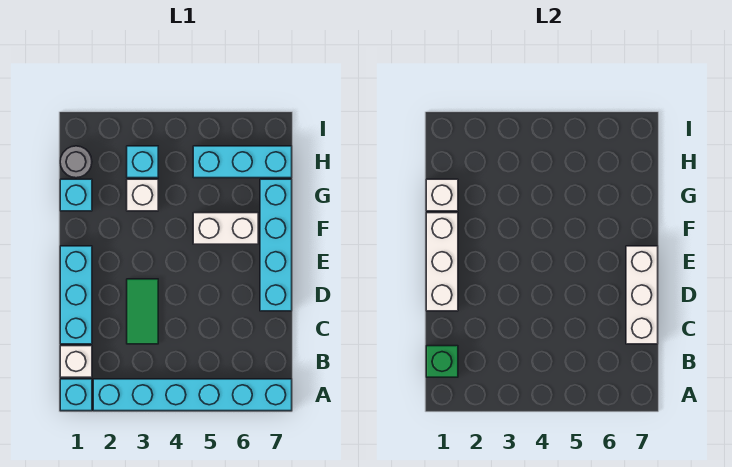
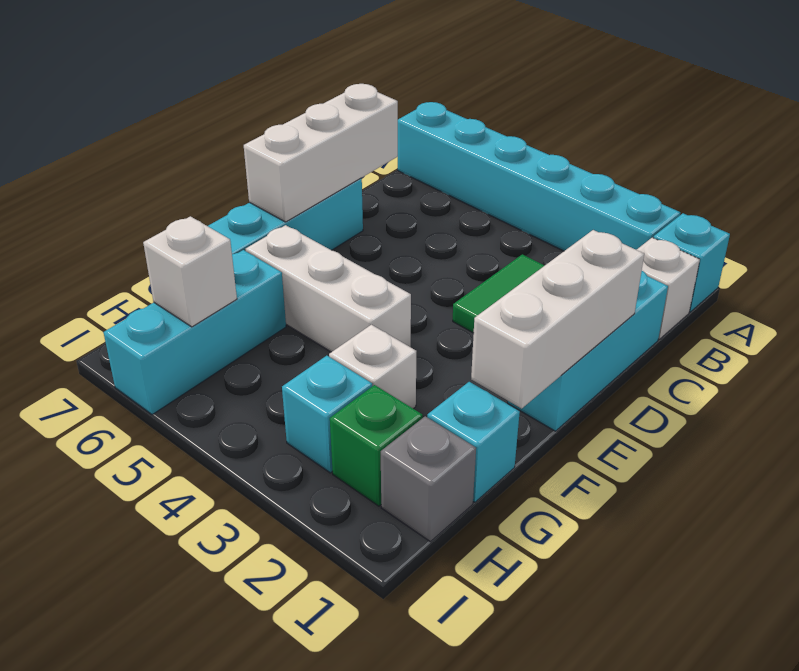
green 1x1 brick [426,346,458,377] -> green 1x1 brick moved to [330,385,423,506]
white 1x2 brick [193,213,258,244] -> white 1x3 brick [246,225,411,352]
white 1x1 brick [426,179,458,211] -> white 1x1 brick moved to [143,216,237,327]
grey 1x1 round brick [60,146,92,178] -> grey 1x1 brick [381,416,476,542]
cyan 1x3 brick [193,146,292,178] -> cyan 1x3 brick turned to [103,250,286,415]

